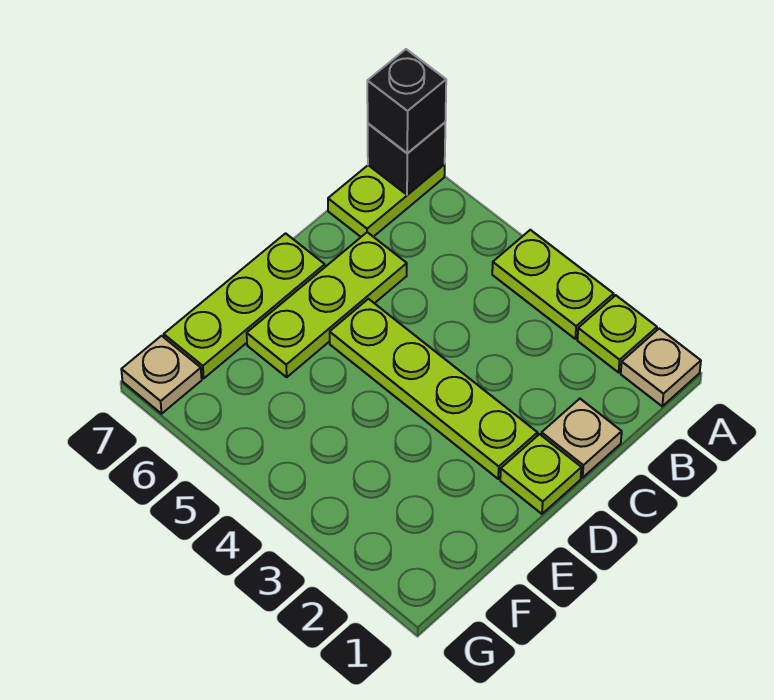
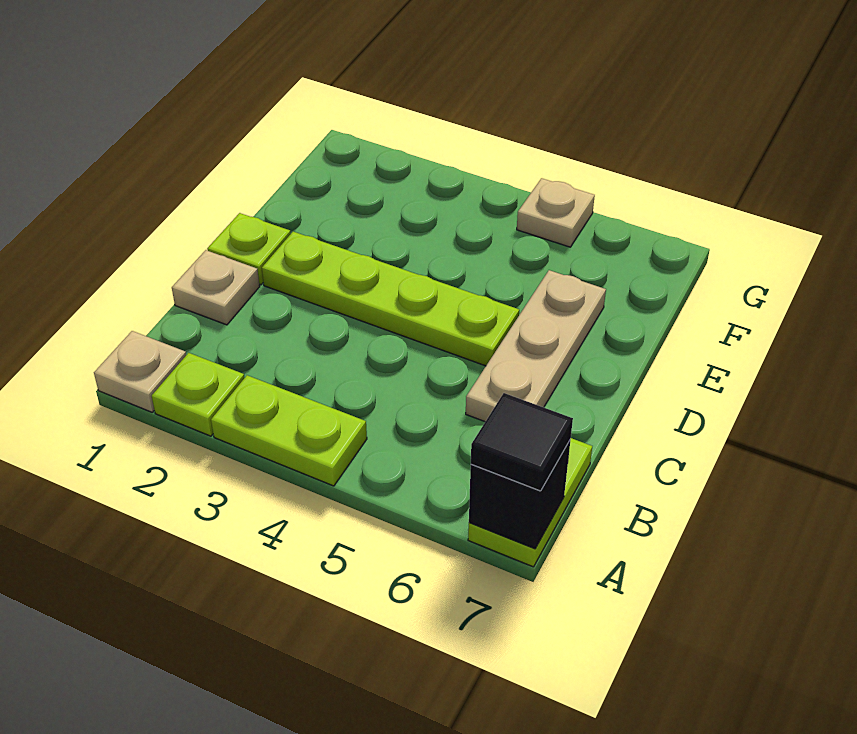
black 1x1 brick [367,49,446,153] -> black 1x1 tile [471,393,573,491]
lime 1x3 plate [247,232,407,377] -> tan 1x3 plate [466,270,606,422]
lime 1x3 plate [164,233,325,378] -> none
tan 1x1 plate [121,336,202,414] -> tan 1x1 plate moved to [517,178,595,247]

